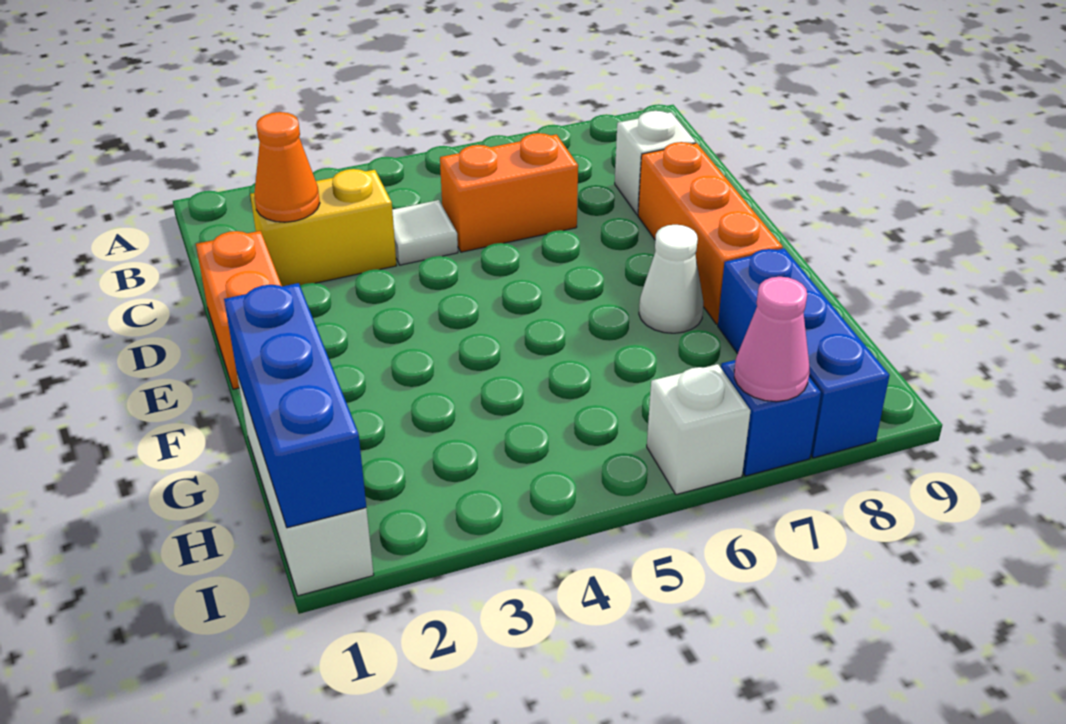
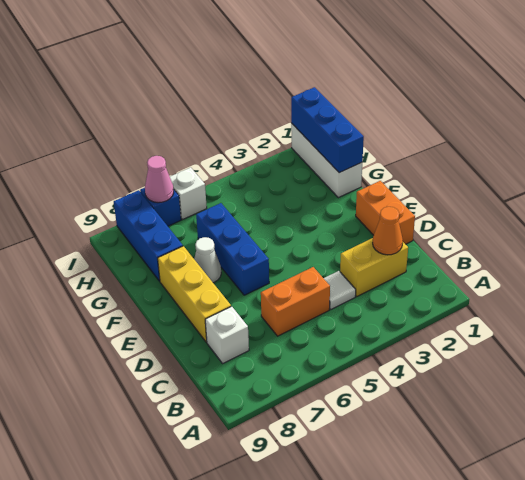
orange 1x3 brick [638,142,783,324] -> yellow 1x3 brick [158,246,231,342]
none -> blue 1x3 brick [196,203,269,295]

